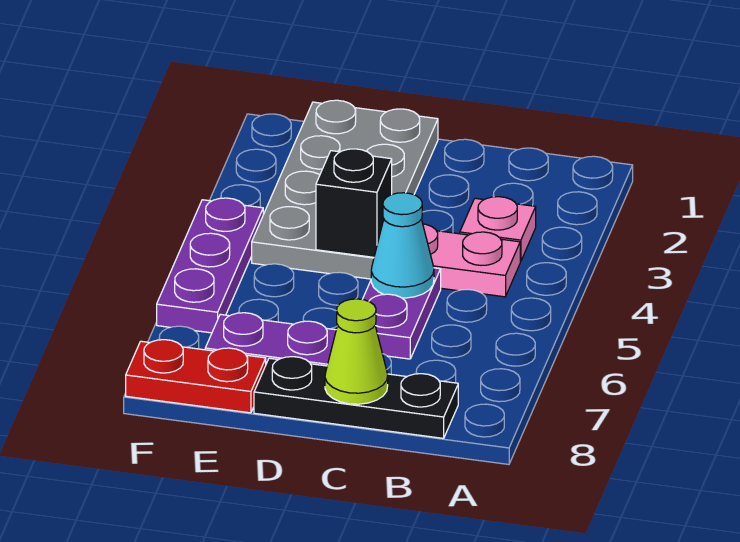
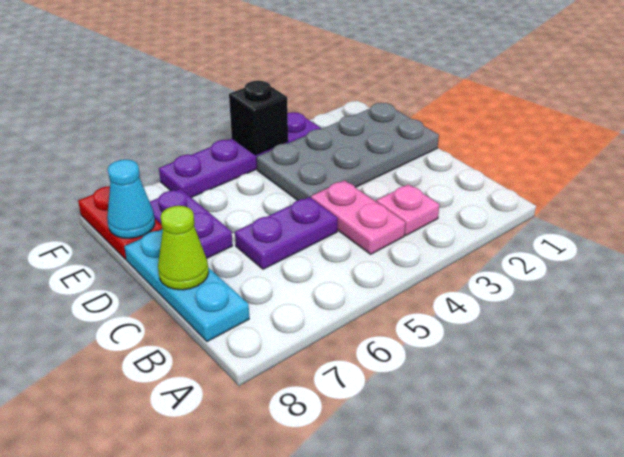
black 1x3 plate [254,357,458,438] -> cyan 1x3 plate [124,229,249,342]
cyan 1x1 cone [371,193,434,298] -> cyan 1x1 cone moved to [107,160,155,238]
black 1x1 brick [316,149,392,257] -> black 1x1 brick moved to [229,81,288,155]
purple 1x3 plate [157,198,263,333] -> purple 1x4 plate [159,112,321,197]

